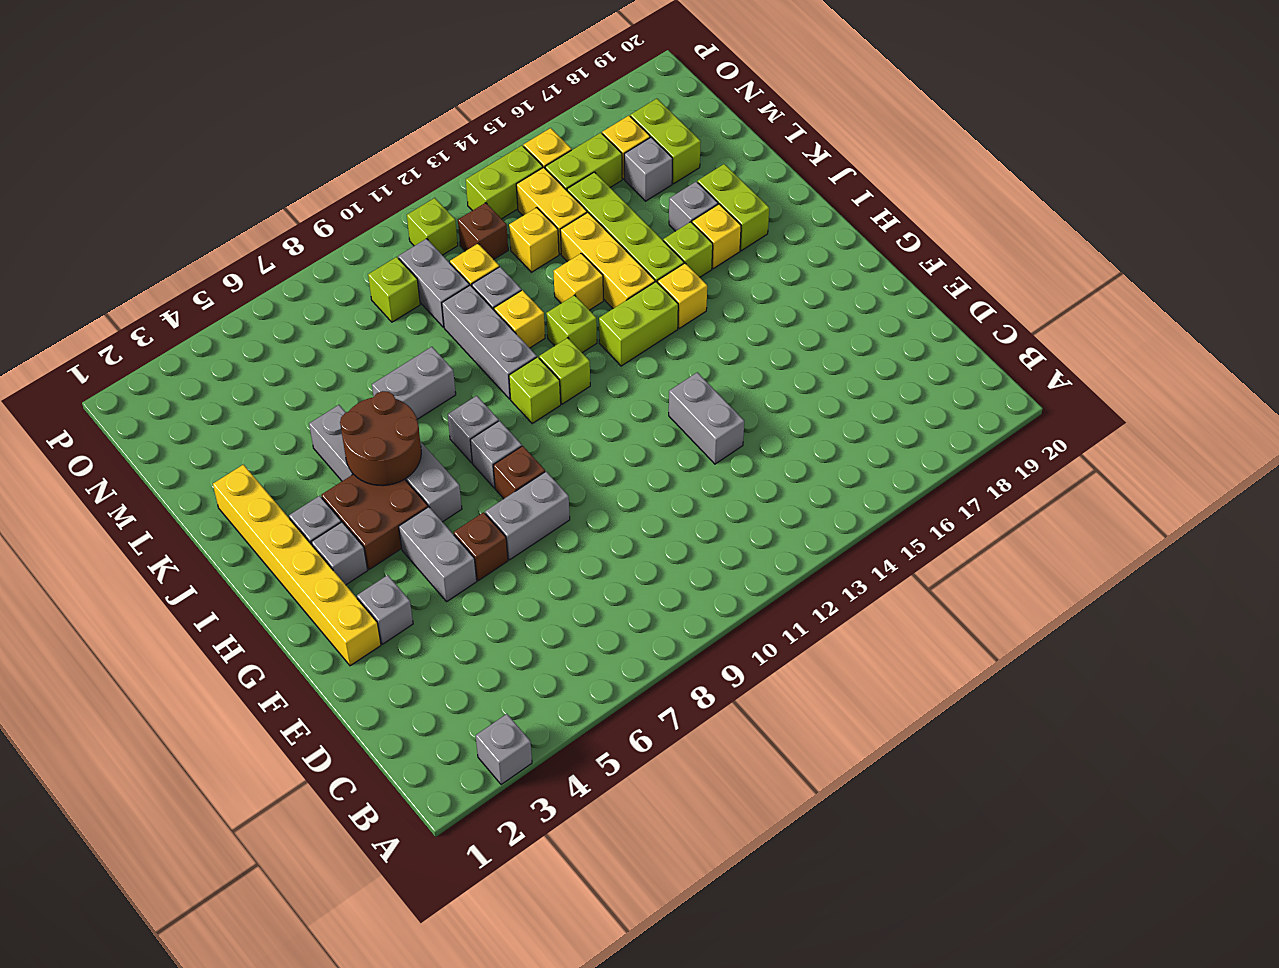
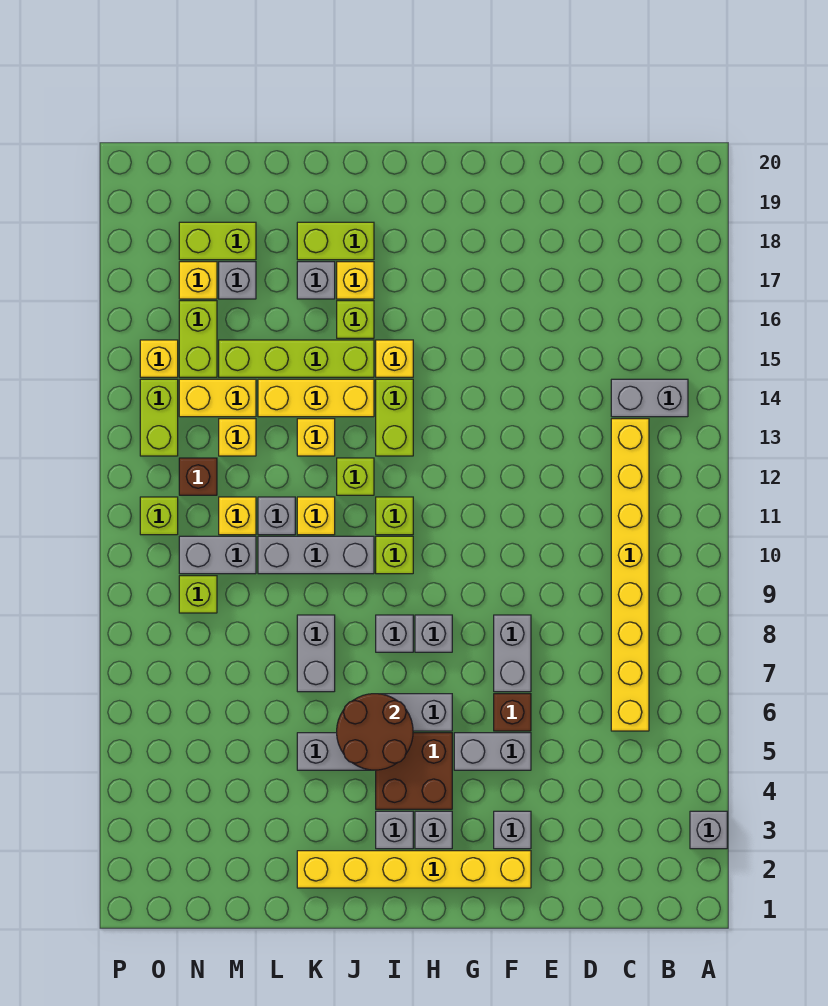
none -> yellow 1x8 brick [611,419,649,731]
grey 1x2 brick [669,372,744,464] -> grey 1x2 brick moved to [611,379,688,417]
brown 1x1 brick [493,446,545,499] -> none

